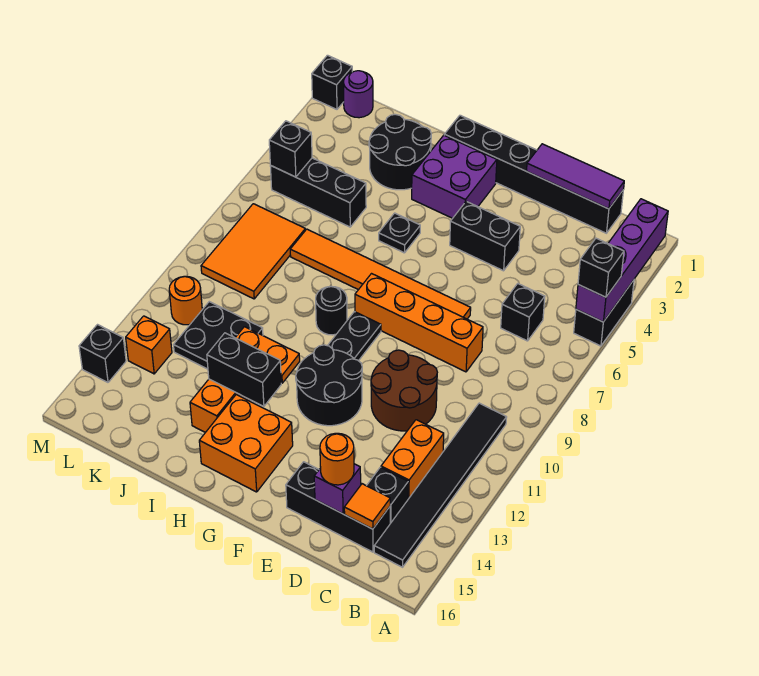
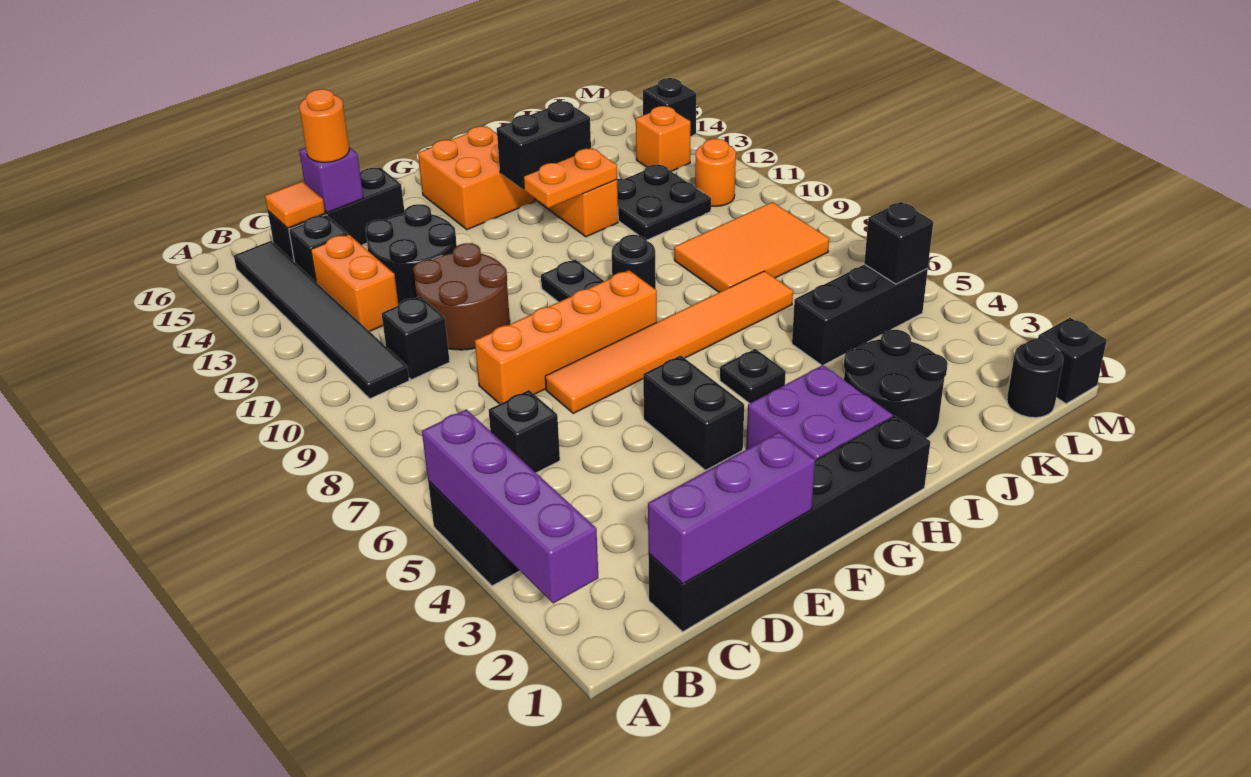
black 1x1 brick [578,238,624,297] -> black 1x1 brick moved to [381,296,450,380]
purple 1x3 tile [527,144,624,209] -> purple 1x3 brick [648,432,815,584]
black 1x2 brick [450,201,520,271] -> black 1x2 brick turned to [643,355,744,470]
black 2x2 round brick [296,345,362,426] -> black 2x2 round brick moved to [366,204,457,305]
orange 2x3 tile [201,204,305,299] -> orange 2x3 tile turned to [674,202,829,292]
purple 1x1 round brick [344,71,373,118] -> black 1x1 round brick [1007,339,1063,418]

